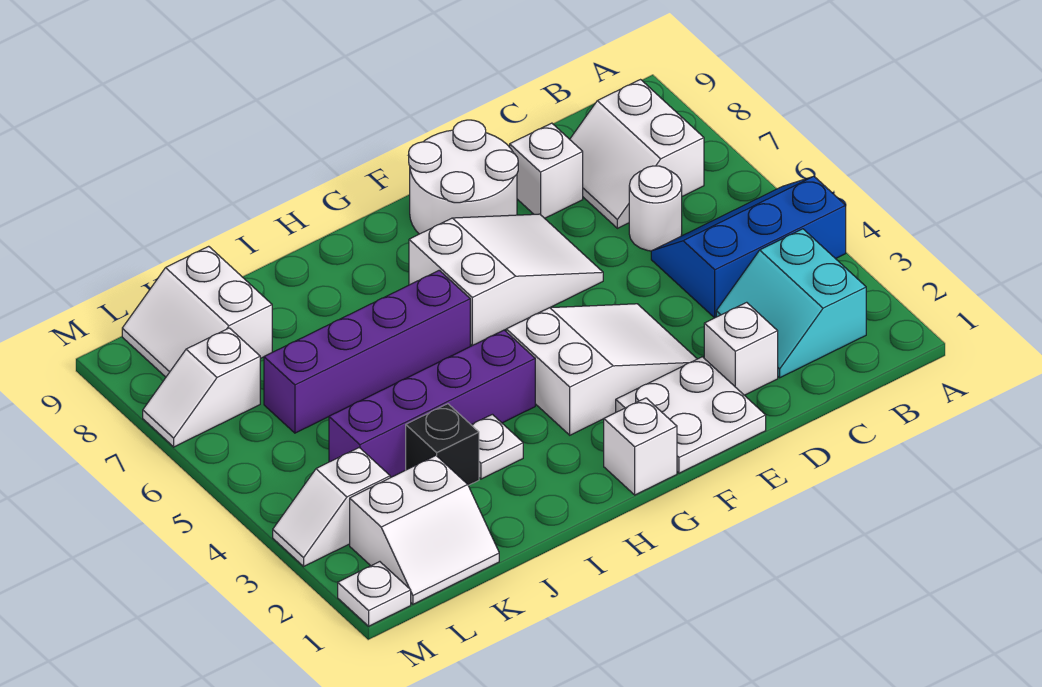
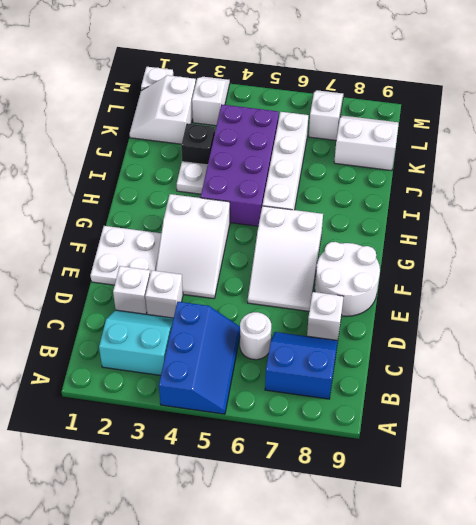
white 2x2 slope [570,80,704,228] -> blue 2x2 slope [265,332,338,399]
white 1x1 brick [604,398,677,495] -> white 1x1 brick moved to [145,270,183,318]
purple 1x4 brick [329,330,535,478] -> purple 2x4 brick [201,104,279,226]
purple 1x4 brick [264,270,470,433] -> white 1x4 brick [263,112,308,210]

